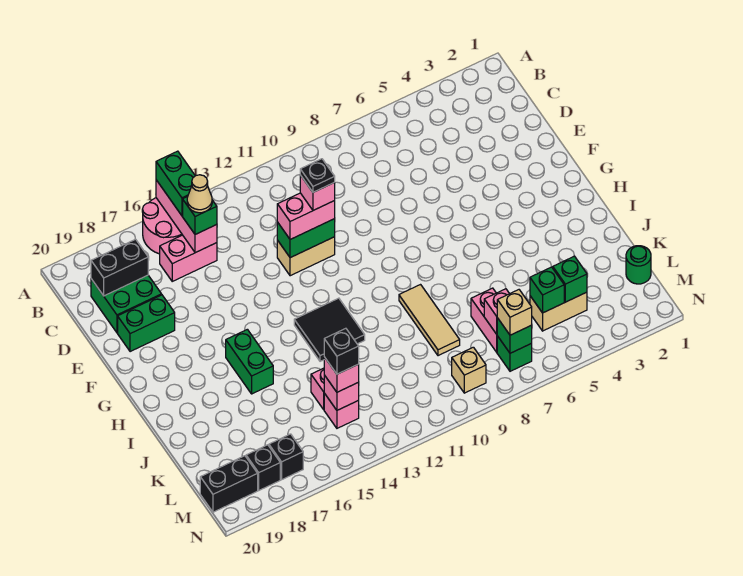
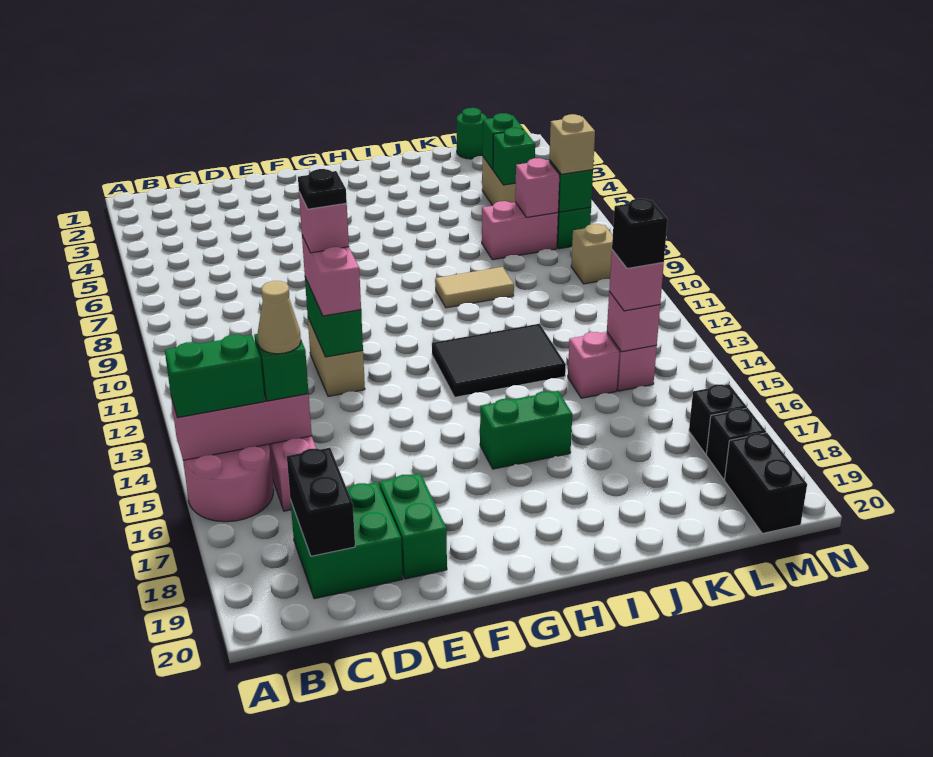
black 2x2 tile [294,298,365,361] -> black 2x3 tile [432,324,566,397]
tan 1x3 tile [399,285,460,356] -> tan 1x2 tile [435,267,514,308]

